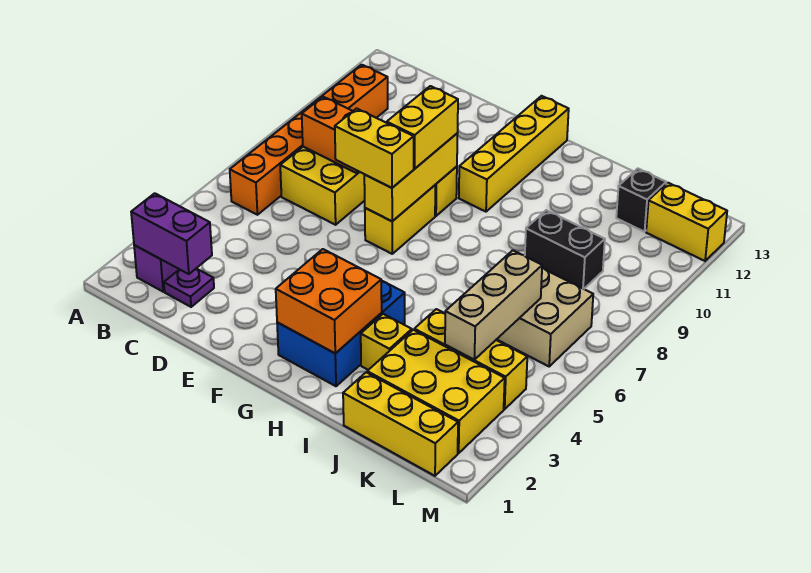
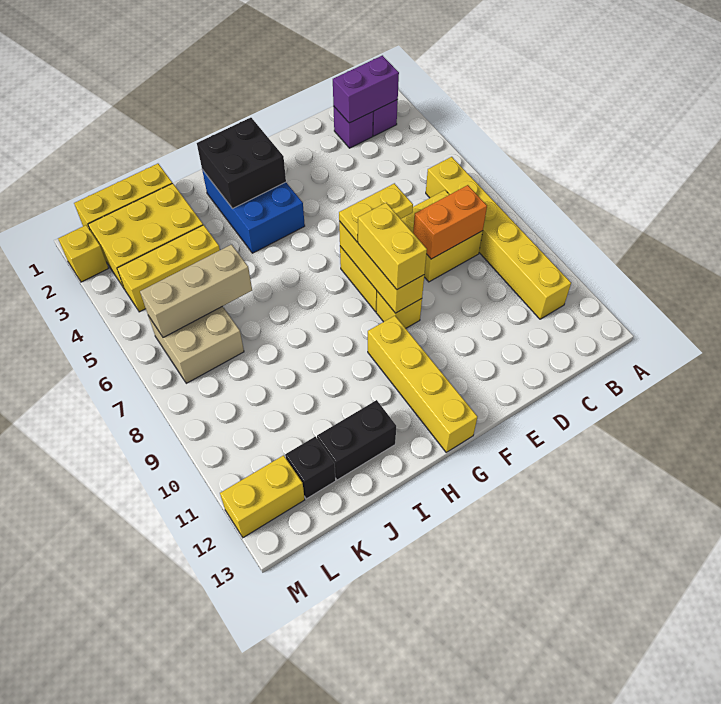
orange 1x6 brick [230,65,388,215] -> yellow 1x6 brick [426,157,571,319]
purple 1x1 plate [164,269,214,307] -> purple 1x1 brick [333,106,373,148]
yellow 1x2 brick [335,108,414,188] -> yellow 1x2 plate [339,183,413,242]
orange 2x2 brick [276,249,382,353] -> black 2x2 brick [197,118,286,209]
yellow 1x1 brick [361,314,412,370] -> yellow 1x1 brick moved to [58,225,108,282]
black 1x2 brick [525,210,605,289] -> black 1x2 brick moved to [317,400,396,480]
tan 1x3 brick [445,250,542,360] -> tan 1x3 brick turned to [140,245,252,338]

